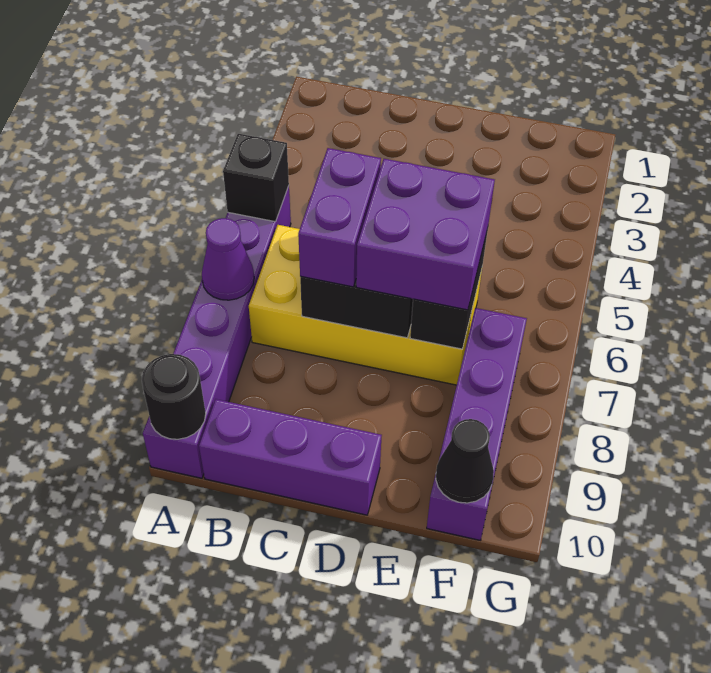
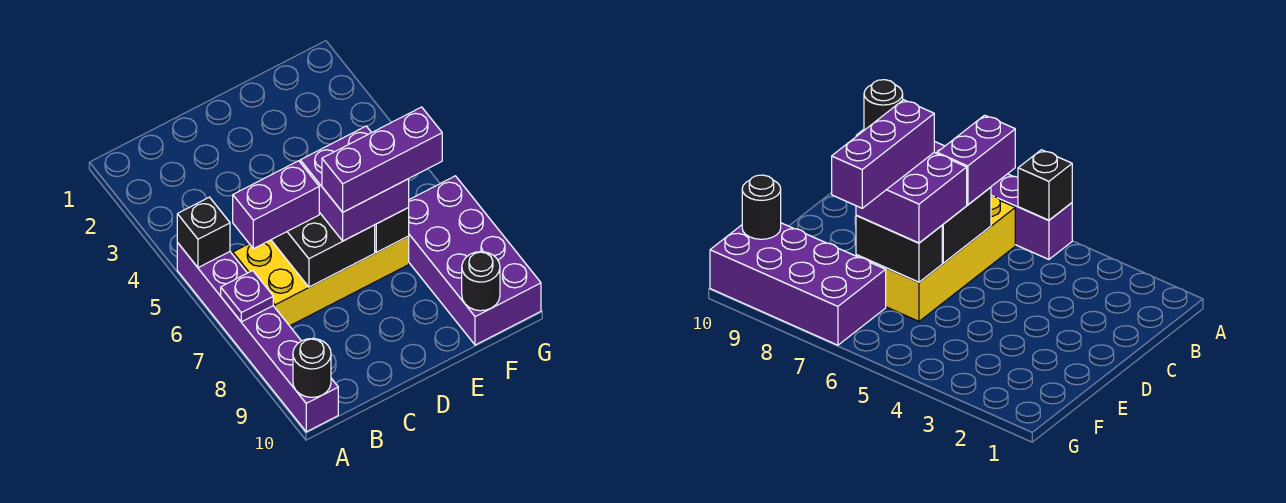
purple 1x1 cone [202,218,254,300] -> purple 1x1 plate [221,271,273,322]
purple 1x3 brick [199,399,382,515] -> purple 1x3 brick moved to [322,107,442,212]
purple 1x2 brick [298,148,381,287] -> purple 1x2 brick turned to [233,161,319,249]
purple 1x4 brick [427,308,527,540] -> purple 2x4 brick [408,176,541,345]
black 1x1 cone [436,419,494,503] -> black 1x1 round brick [462,252,500,311]

